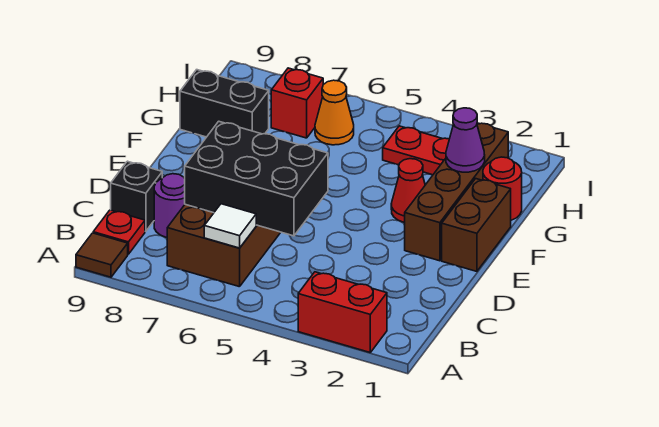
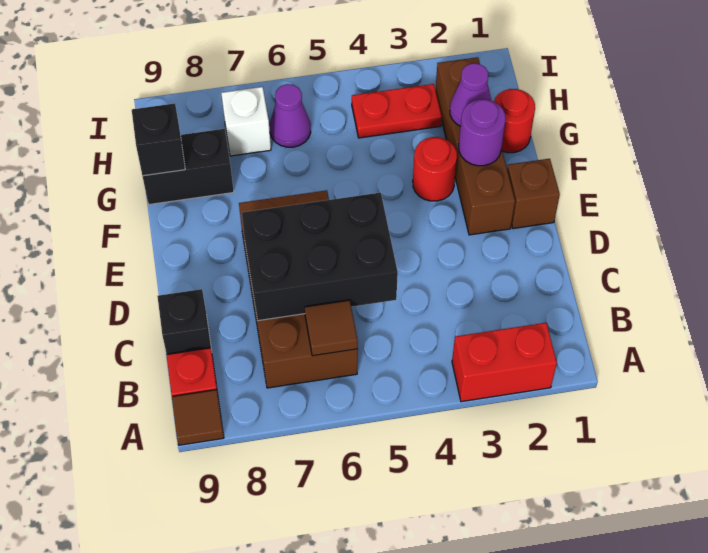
white 1x1 tile [204,204,256,248] -> brown 1x1 tile [305,300,358,356]
purple 1x1 round brick [154,174,185,237] -> purple 1x1 round brick moved to [459,99,506,166]
brown 1x2 brick [442,179,511,271] -> brown 1x1 brick [507,159,560,229]
red 1x1 cone [391,159,425,222] -> red 1x1 round brick [413,137,457,201]
none -> black 1x1 brick [132,103,185,176]
orange 1x1 cone [315,80,354,145] -> purple 1x1 cone [270,84,311,147]
red 1x1 brick [271,68,323,138] -> white 1x1 brick [221,87,271,156]

